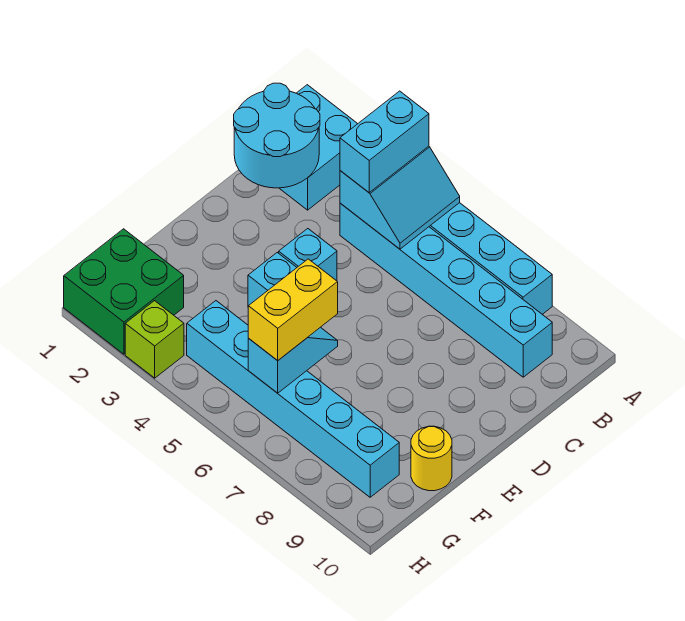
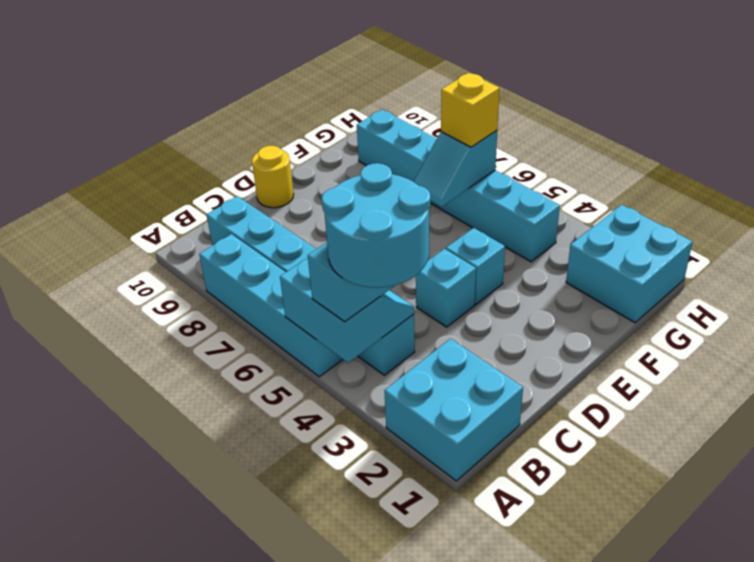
cyan 2x2 slope [340,146,460,249] -> cyan 2x2 slope turned to [280,258,414,363]
cyan 2x2 round brick [234,83,320,188] -> cyan 2x2 round brick moved to [322,163,430,288]
yellow 1x2 brick [248,259,338,361] -> yellow 1x1 brick [441,73,499,147]
yellow 1x1 round brick [411,426,452,491] -> yellow 1x1 round brick moved to [252,146,293,208]
green 2x2 brick [64,229,184,354] -> cyan 2x2 brick [566,205,692,323]
lime 1x1 brick [125,301,184,378] -> none

